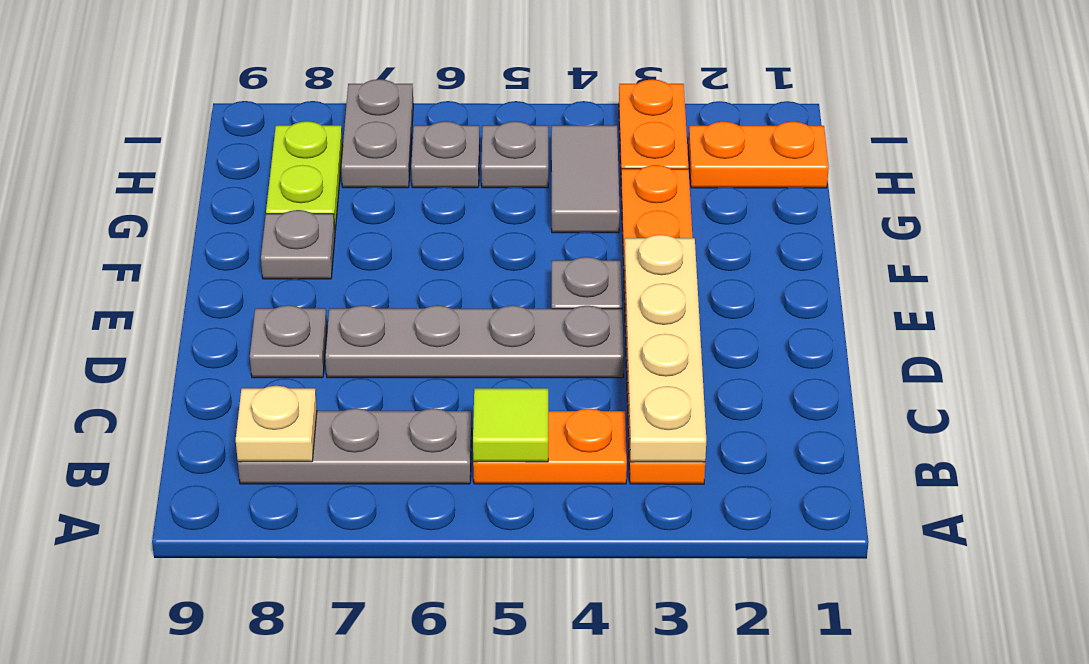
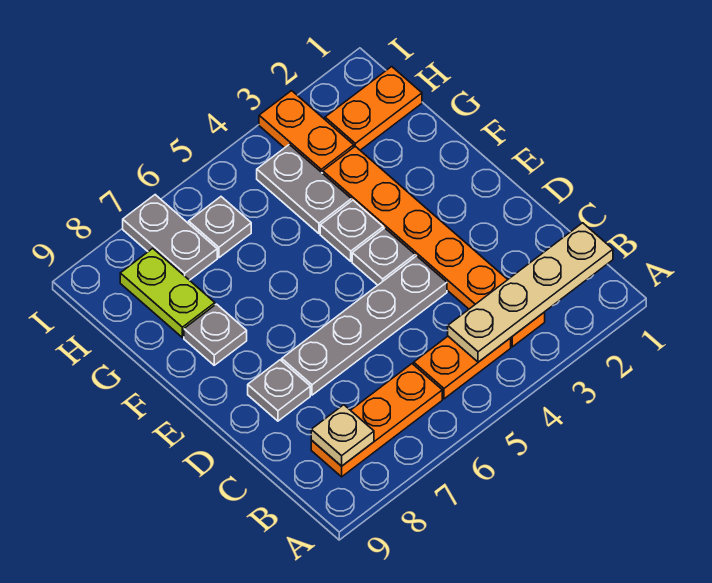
tan 1x4 plate [625,235,706,462] -> tan 1x4 plate turned to [448,223,613,362]
lime 1x1 tile [473,388,548,462] -> none
grey 1x3 plate [238,408,472,484] -> orange 1x3 plate [311,364,442,477]
grey 1x2 tile [551,125,620,233] -> grey 1x2 plate [257,144,351,233]
grey 1x1 plate [481,121,548,188] -> grey 1x1 plate moved to [320,200,383,261]

